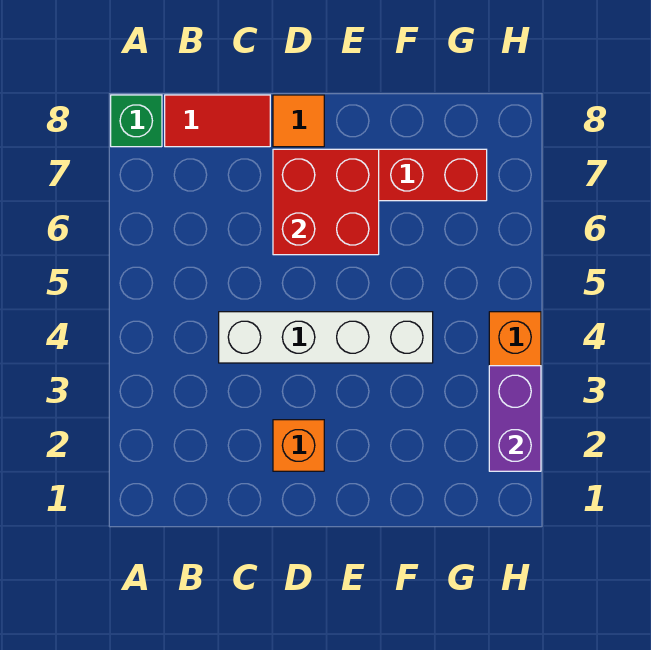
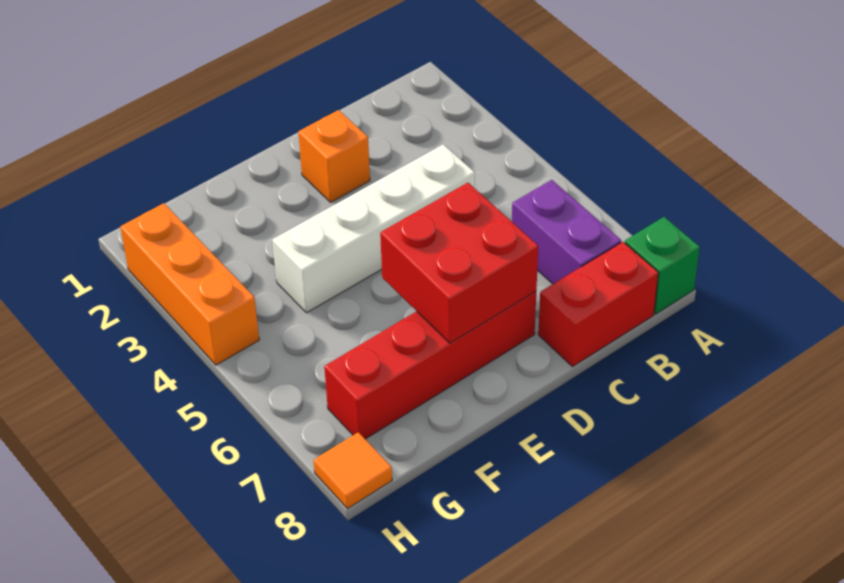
red 1x2 tile [165,95,270,147] -> red 1x2 brick [538,242,658,367]
orange 1x1 tile [273,95,324,147] -> orange 1x1 tile moved to [314,432,392,509]
purple 1x2 brick [489,366,541,471] -> purple 1x2 brick moved to [512,180,621,284]

